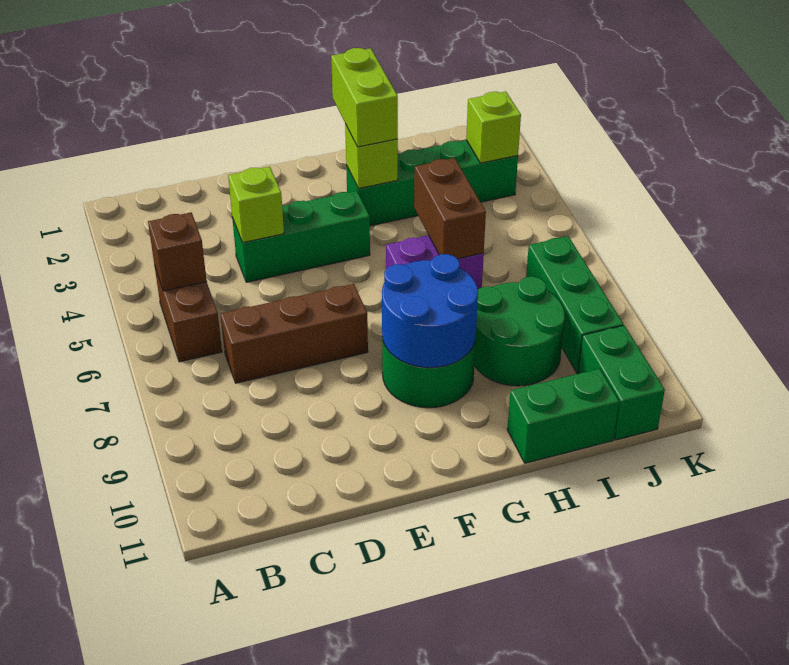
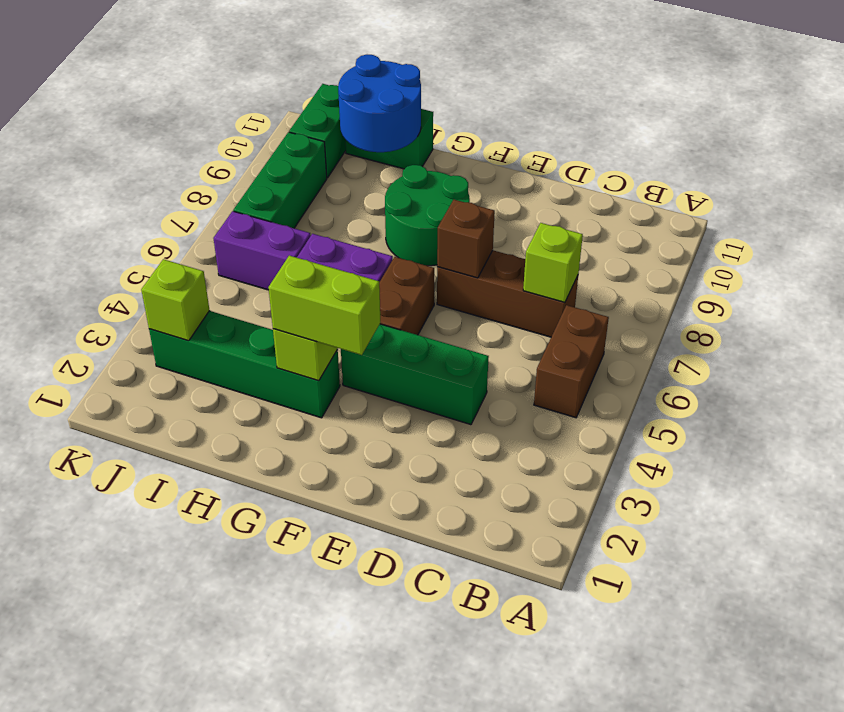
brown 1x1 brick [148,212,207,291] -> brown 1x1 brick moved to [437,200,495,278]
lime 1x1 brick [228,167,284,243] -> lime 1x1 brick moved to [523,223,583,302]
blue 2x2 round brick [382,254,478,368] -> blue 2x2 round brick moved to [338,55,421,152]
lime 1x2 brick [331,48,398,147] -> lime 1x2 brick turned to [268,256,381,355]
brown 1x2 brick [414,158,486,259] -> brown 1x2 brick moved to [379,257,434,335]
green 2x2 round brick [474,277,565,386] -> none
none -> purple 1x2 brick [213,211,311,290]

